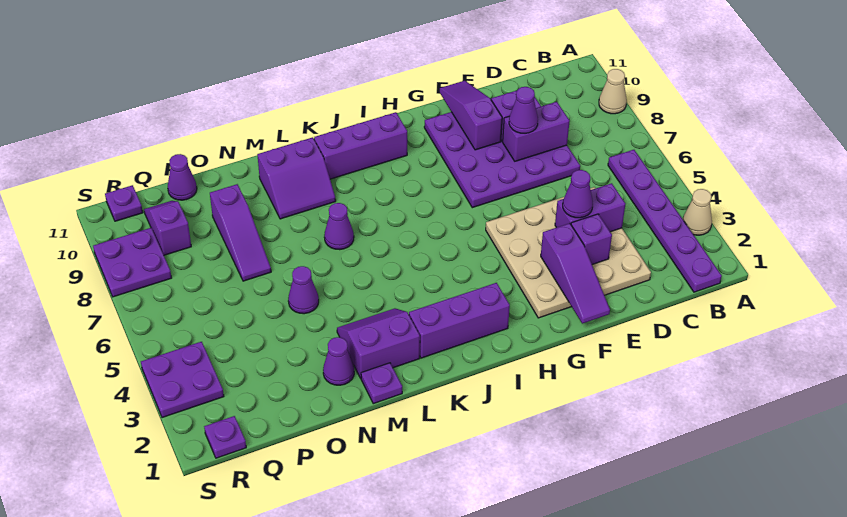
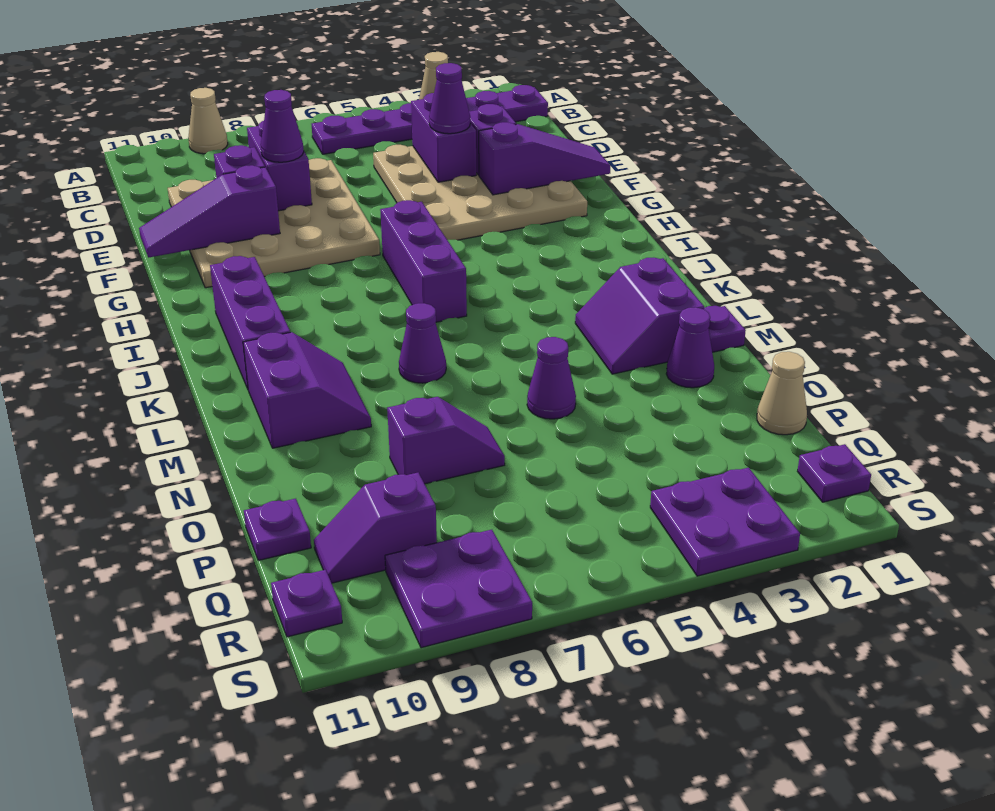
purple 4x4 plate [424,98,580,208] -> tan 4x4 plate [168,158,380,288]
purple 1x3 brick [409,283,510,358] -> purple 1x3 brick moved to [380,200,467,322]
purple 1x3 slope [210,184,271,281] -> purple 1x2 slope [387,397,505,484]
none -> tan 1x1 cone [757,352,807,435]
purple 1x1 cone [168,154,197,200] -> purple 1x1 plate [244,499,311,560]

